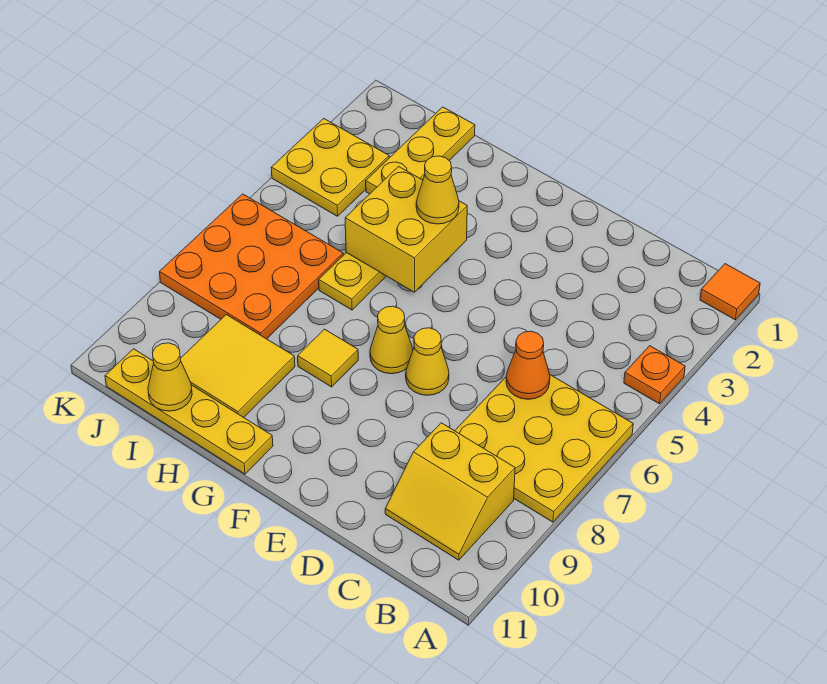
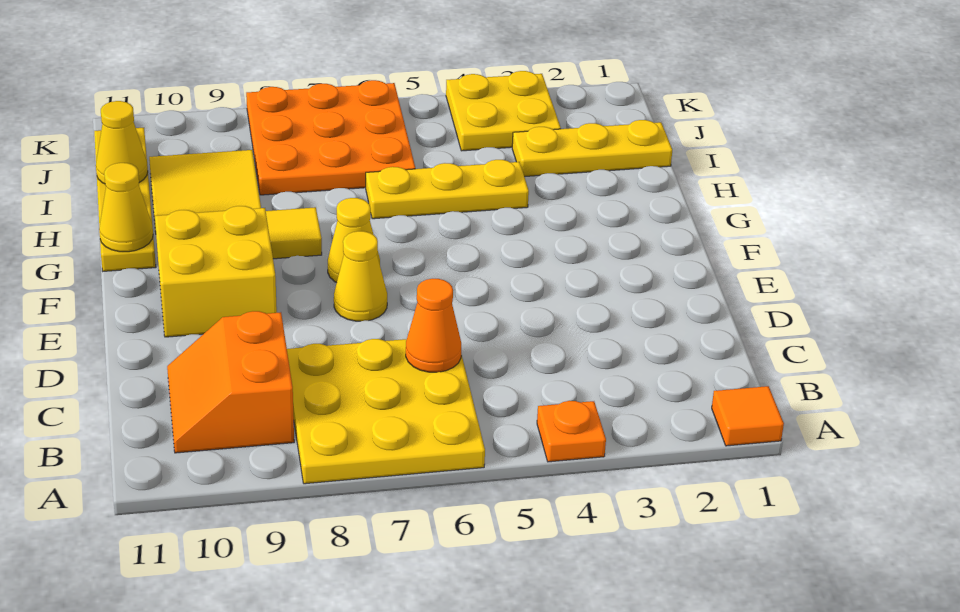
yellow 2x2 slope [385,423,515,560] -> orange 2x2 slope [167,311,294,453]
yellow 2x2 brick [345,167,467,292] -> yellow 2x2 brick moved to [155,206,277,337]
yellow 1x1 cone [416,156,459,224] -> yellow 1x1 cone moved to [99,163,153,252]

